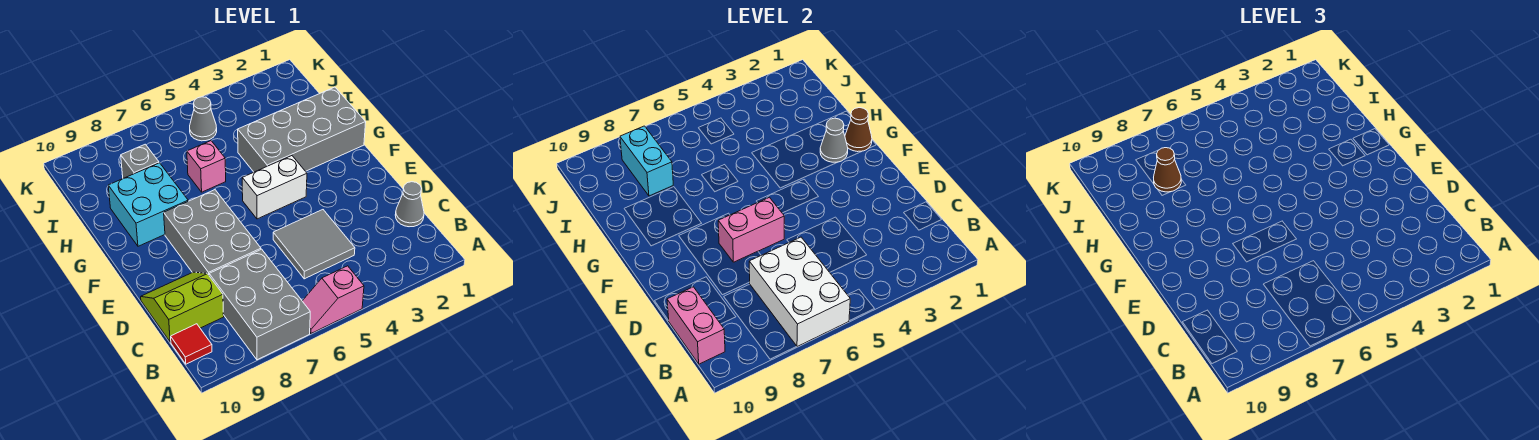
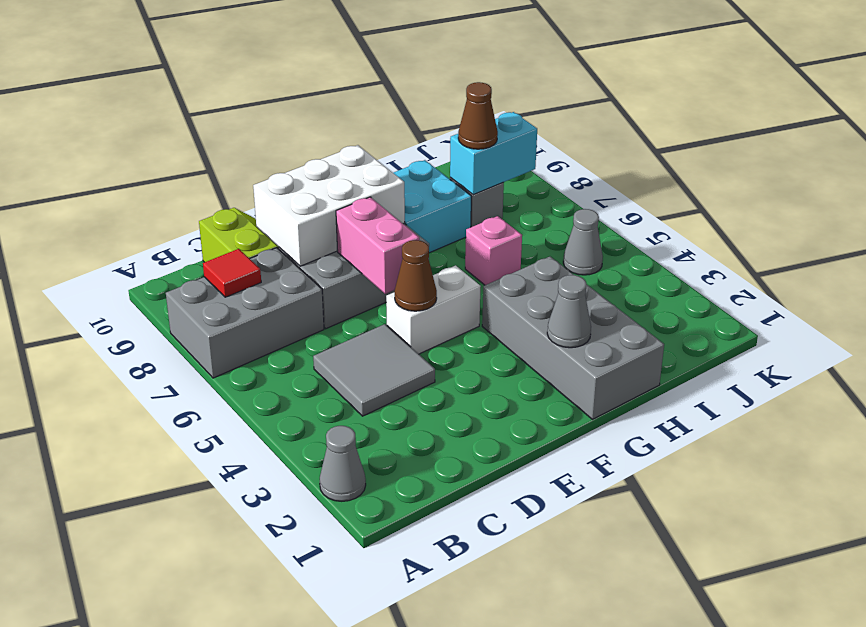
pink 1x2 slope [303,266,364,333] -> none
white 2x3 brick [749,237,850,347] -> white 2x3 brick moved to [253,145,405,266]
red 1x1 tile [171,324,212,364] -> red 1x1 tile moved to [203,249,261,297]
pink 1x2 brick [667,287,725,364] -> none
grey 1x1 cone [395,182,424,227] -> grey 1x1 cone moved to [320,426,366,501]
white 1x2 brick [242,156,307,219] -> white 1x2 brick turned to [386,266,481,354]
brown 1x1 cone [845,108,872,152] -> brown 1x1 cone moved to [394,240,437,311]

